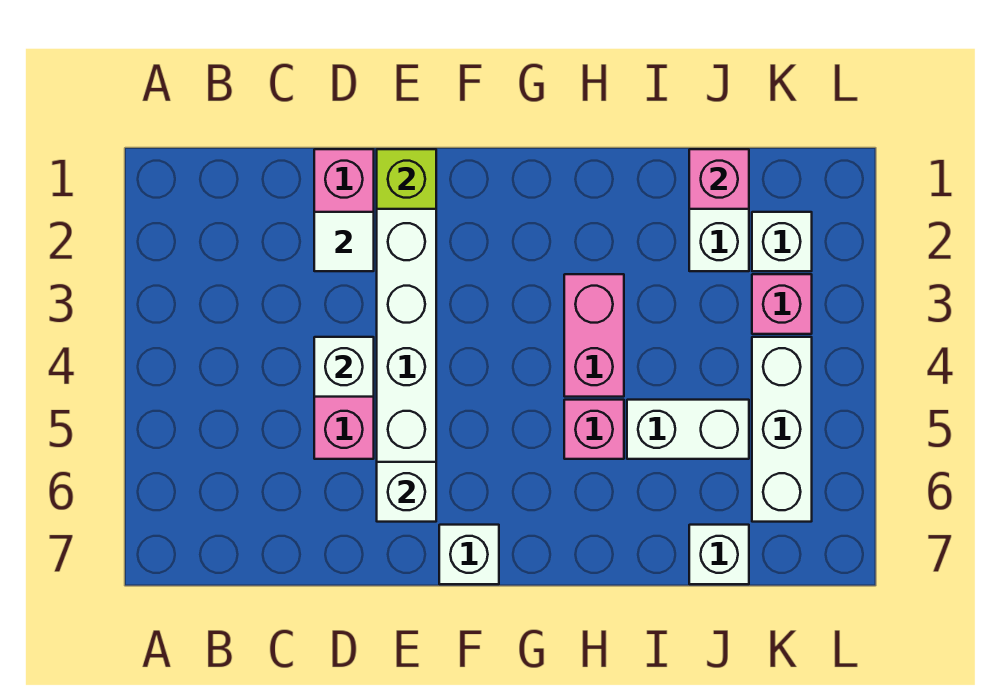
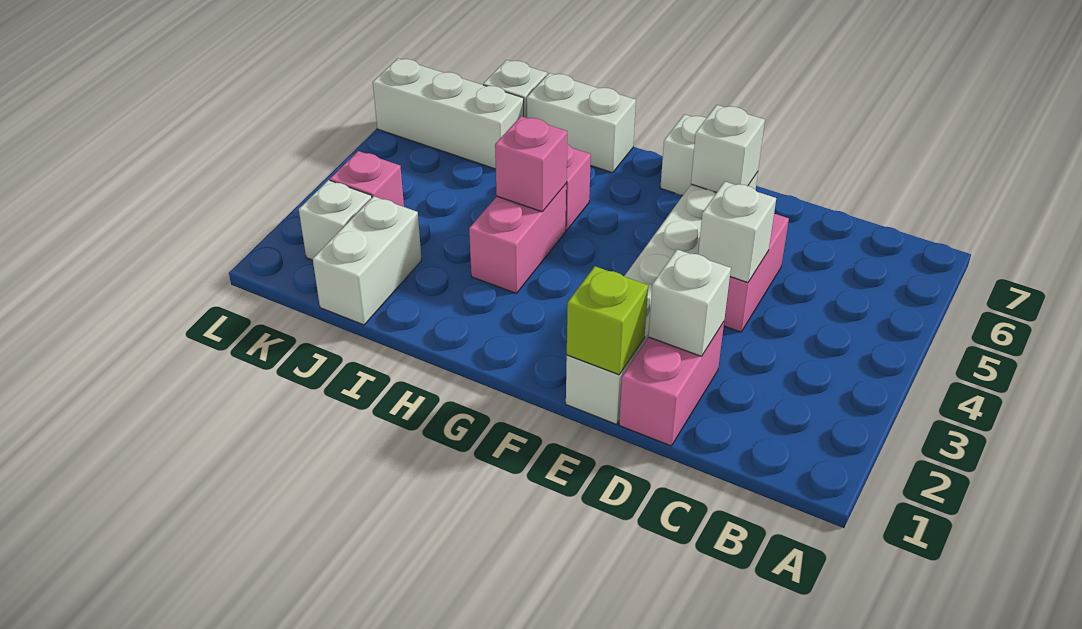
white 1x1 tile [314,212,374,271] -> white 1x1 brick [648,249,731,356]
white 1x2 brick [627,400,749,459] -> white 1x2 brick moved to [527,73,636,173]
pink 1x1 brick [689,149,749,209] -> pink 1x1 brick moved to [495,116,567,212]
white 1x3 brick [752,337,812,522] -> white 1x3 brick turned to [373,58,524,169]

